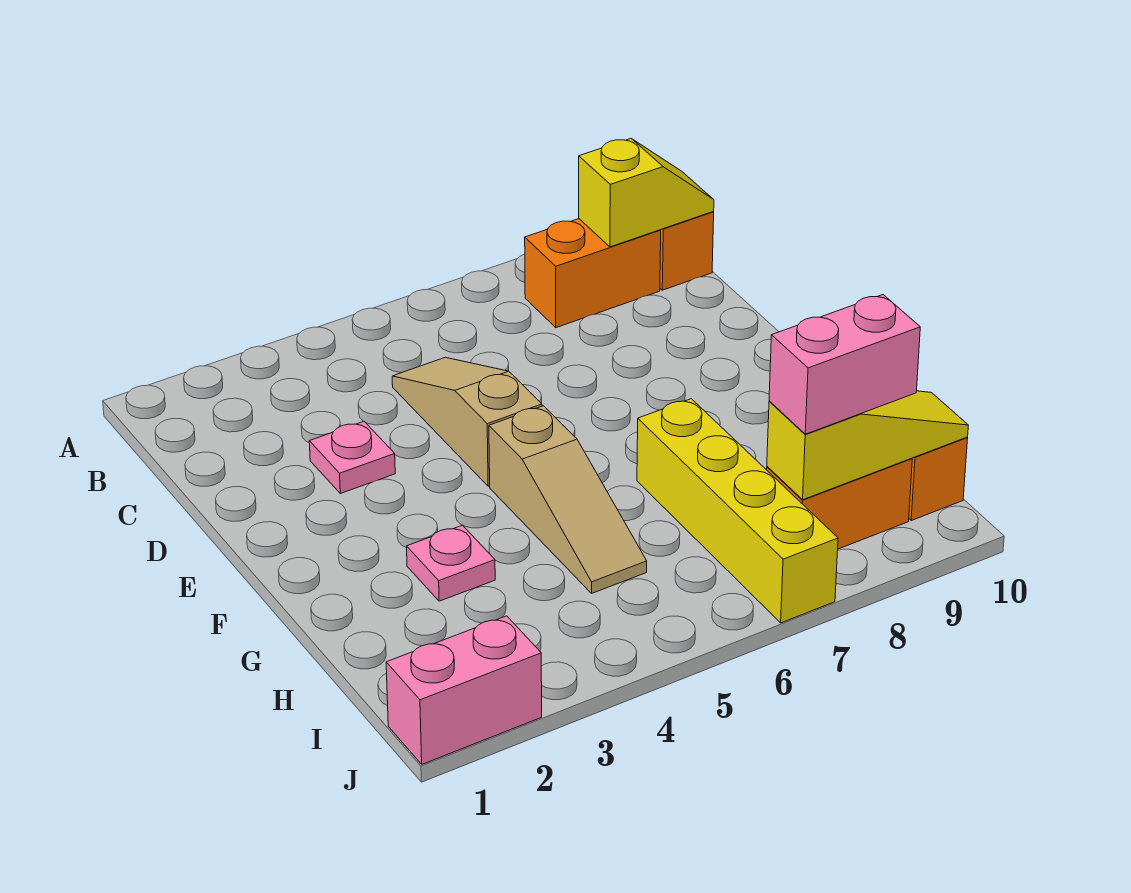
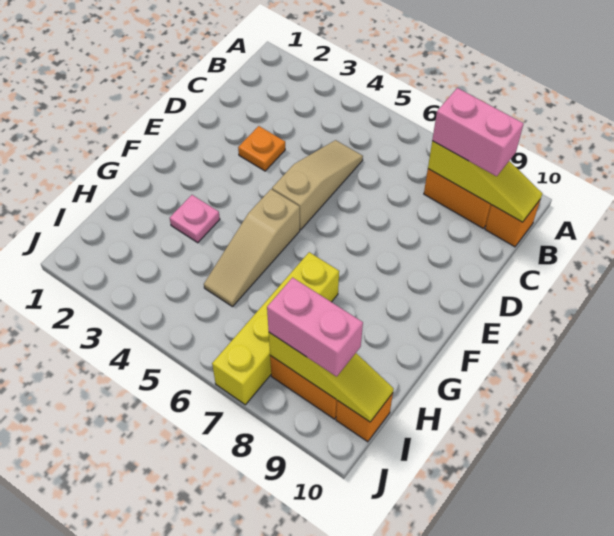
yellow 1x2 slope [579,139,714,247] -> yellow 1x3 slope [428,141,542,222]
pink 1x1 plate [309,421,395,494] -> orange 1x1 plate [238,126,285,171]
pink 1x2 brick [386,616,542,764] -> pink 1x2 brick moved to [432,88,524,176]

